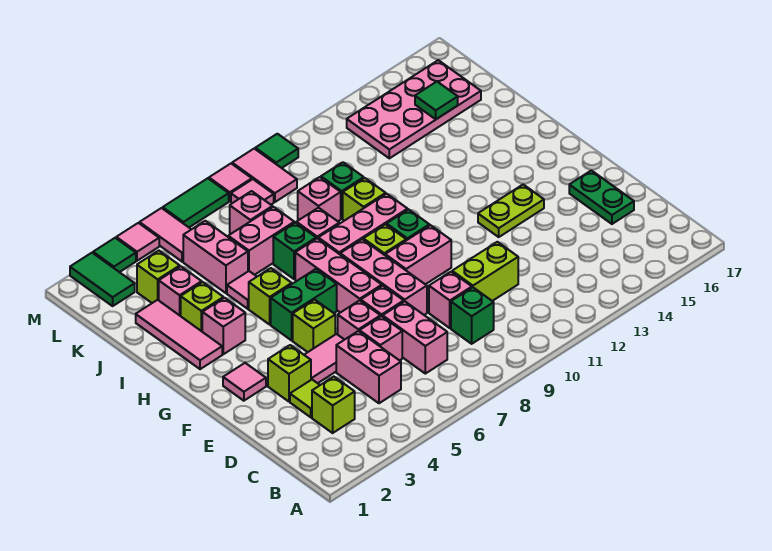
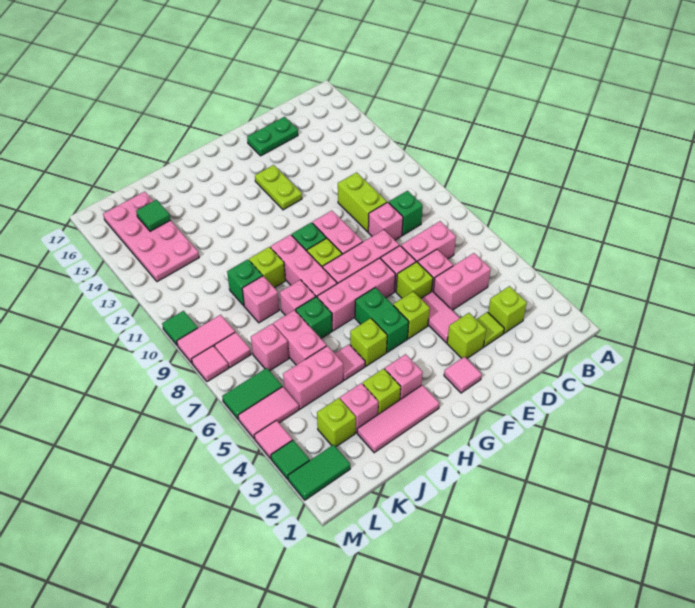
pink 1x1 brick [338,300,381,340] -> lime 1x1 brick [396,262,433,298]
green 1x2 tile [163,178,229,227] -> green 1x2 tile turned to [222,368,282,419]

